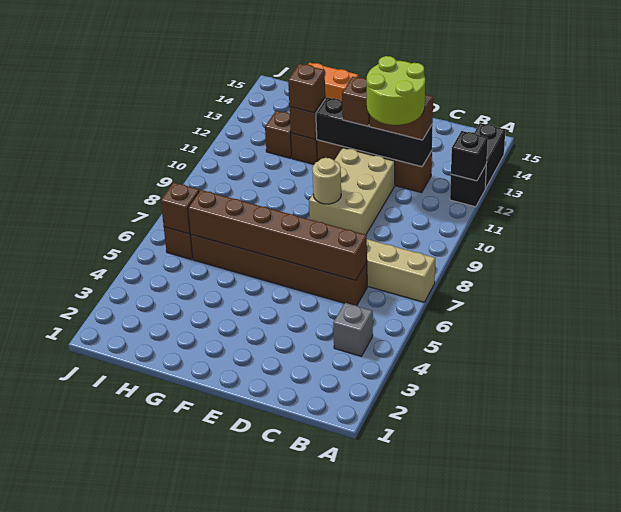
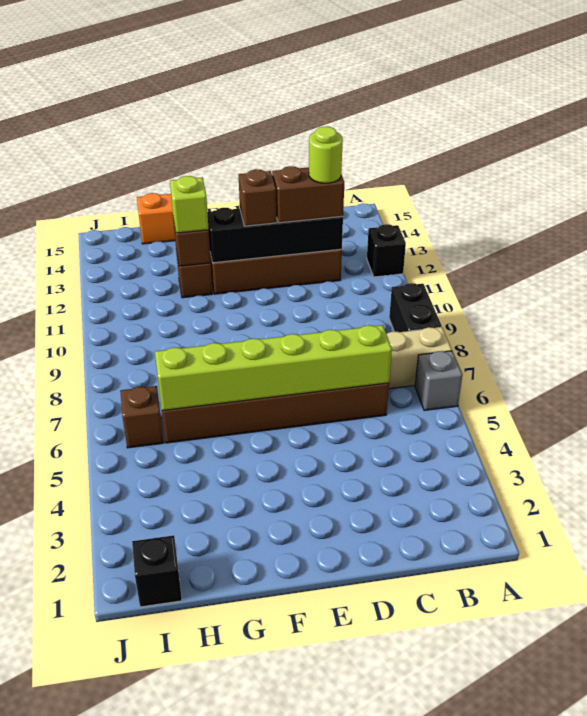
black 1x1 brick [451,131,488,181] -> black 1x1 brick moved to [132,535,182,607]
black 1x2 brick [474,123,505,189] -> black 1x2 brick moved to [389,283,442,332]
grey 1x1 brick [333,303,373,356] -> grey 1x1 brick moved to [415,351,463,411]
brown 1x6 brick [188,190,367,281] -> lime 1x6 brick [155,325,392,411]
lime 2x2 round brick [367,56,425,125] -> lime 1x1 round brick [309,127,343,183]
tan 2x3 brick [309,148,395,235] -> none
tan 1x1 round brick [312,158,341,204] -> none
brown 1x1 brick [288,64,325,113] -> lime 1x1 brick [170,176,209,233]
brown 1x1 brick [265,111,292,158] -> none
brown 1x1 brick [161,183,199,234] -> none

